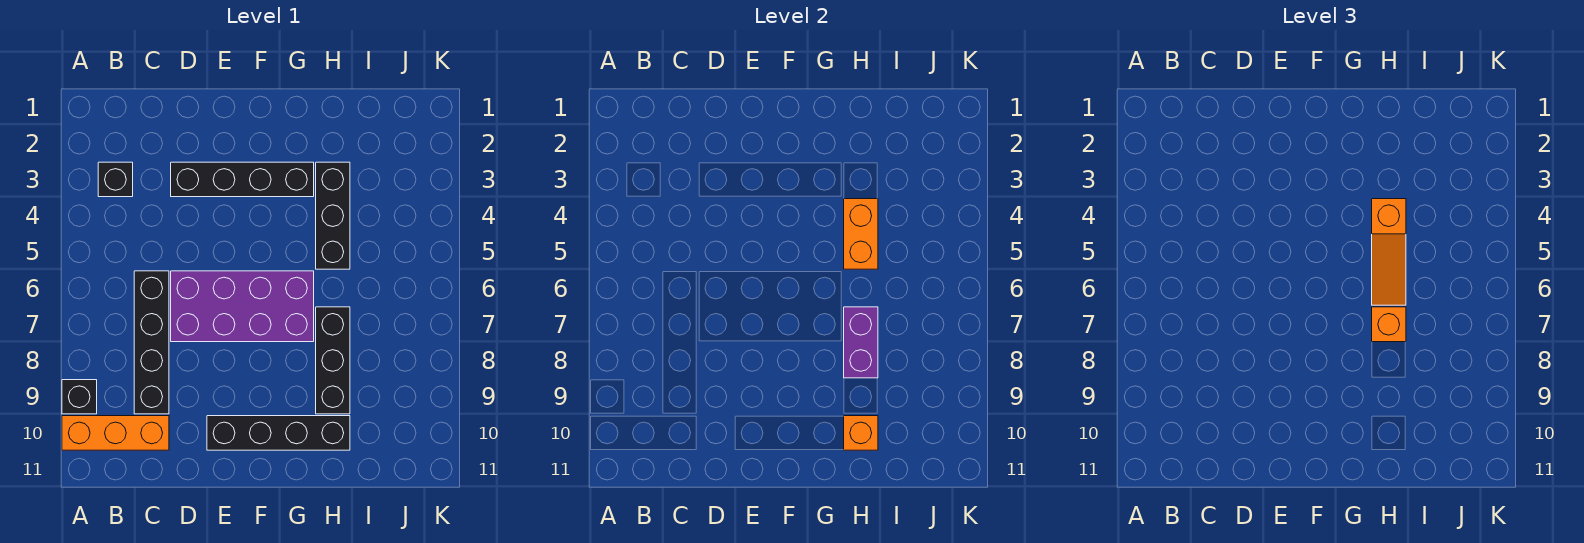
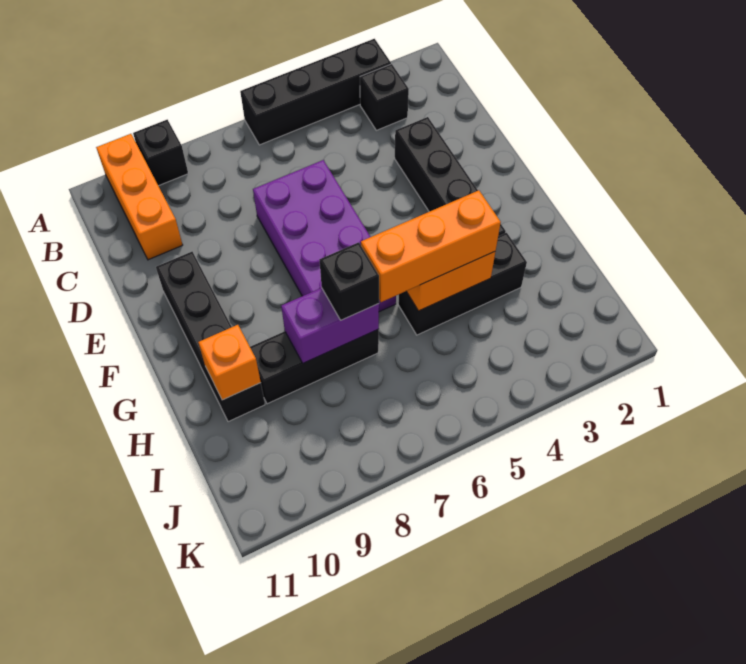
black 1x4 brick [134,271,169,414] -> black 1x4 brick moved to [240,39,391,145]
orange 1x3 slope [1372,199,1406,305] -> orange 1x3 brick [361,190,501,302]
orange 1x1 brick [1372,307,1406,342] -> black 1x1 brick [320,242,379,320]

